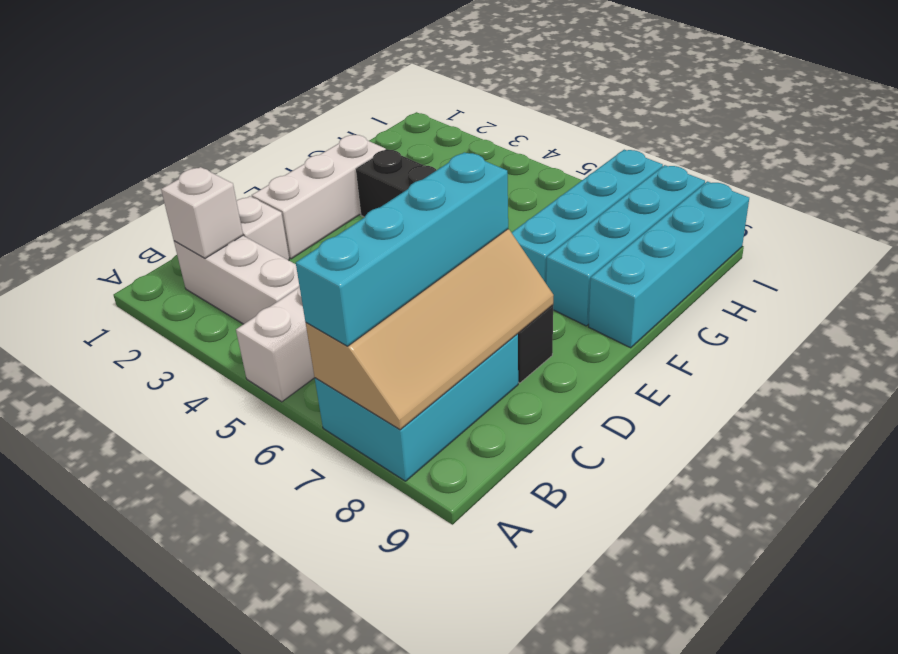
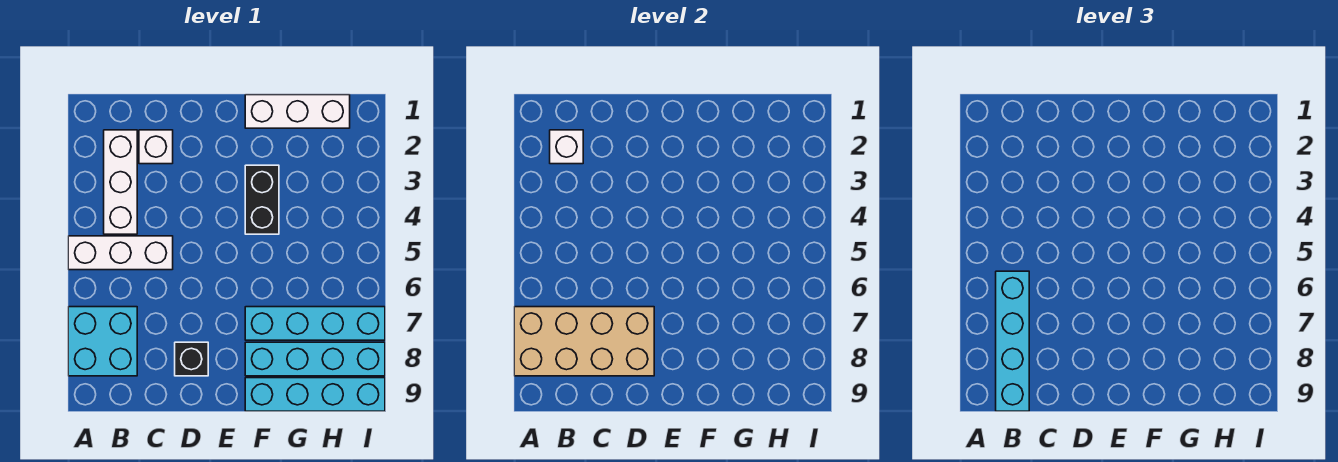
cyan 2x3 brick [315,334,518,481] -> cyan 2x2 brick [68,307,137,376]
tan 2x4 slope [306,229,554,430] -> tan 2x4 brick [514,307,654,376]
cyan 1x4 brick [296,152,508,346] -> cyan 1x4 brick turned to [996,271,1029,411]
white 1x3 brick [252,135,386,259] -> white 1x3 brick moved to [245,95,350,128]

